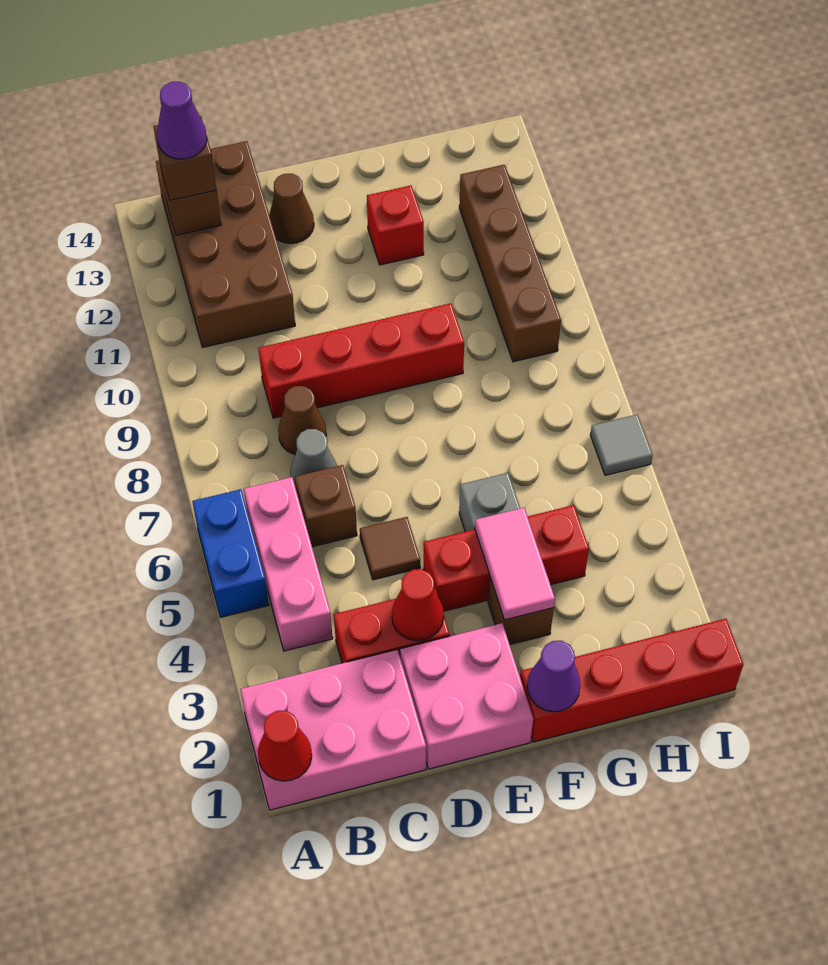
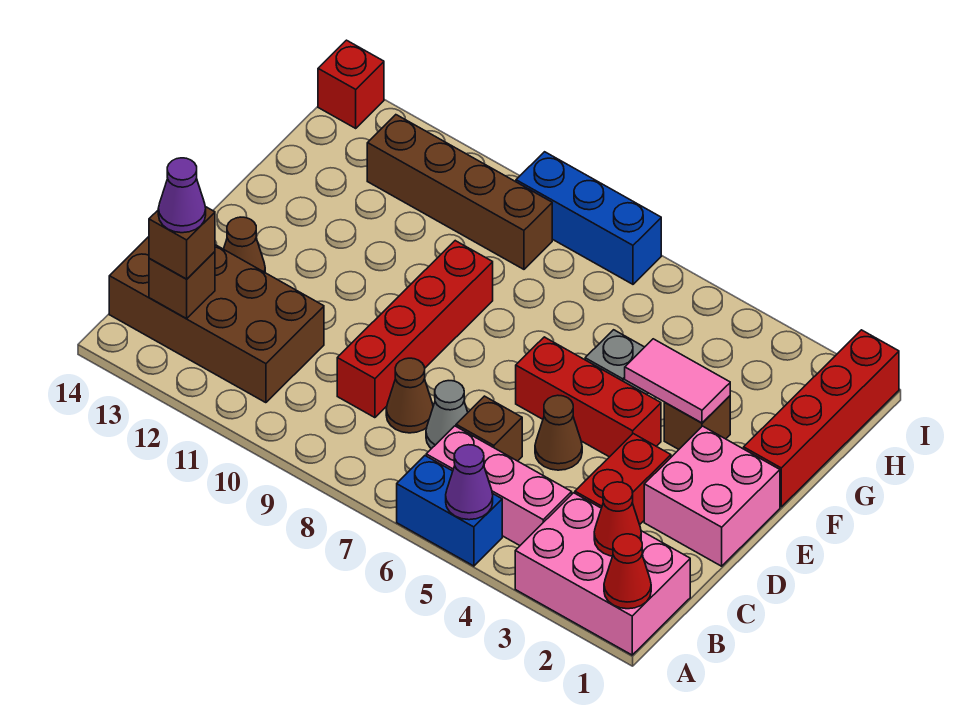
pink 2x3 brick [240,650,426,810] -> pink 2x3 brick turned to [515,493,690,655]
red 1x1 cone [392,569,444,641] -> red 1x1 cone moved to [594,482,641,556]
brown 1x1 tile [360,517,420,580] -> brown 1x1 cone [535,395,582,470]
red 1x3 brick [424,505,589,611] -> red 1x3 brick turned to [516,337,661,457]
purple 1x1 cone [527,641,580,712] -> purple 1x1 cone moved to [446,445,493,520]
red 1x1 brick [367,185,424,265] -> red 1x1 brick moved to [318,40,384,128]
grey 1x1 tile [590,415,653,475] -> none
none -> blue 1x3 brick [516,152,661,284]

